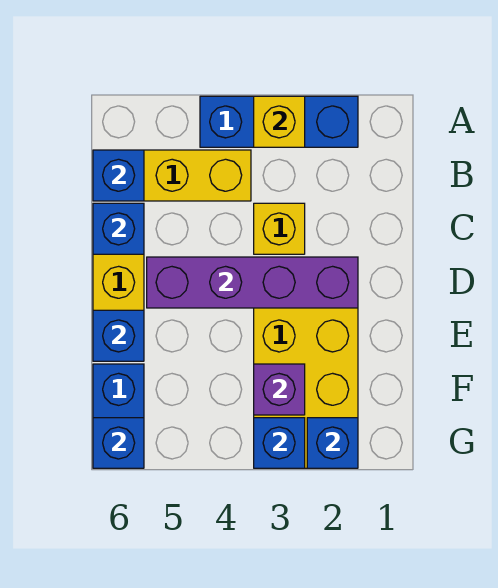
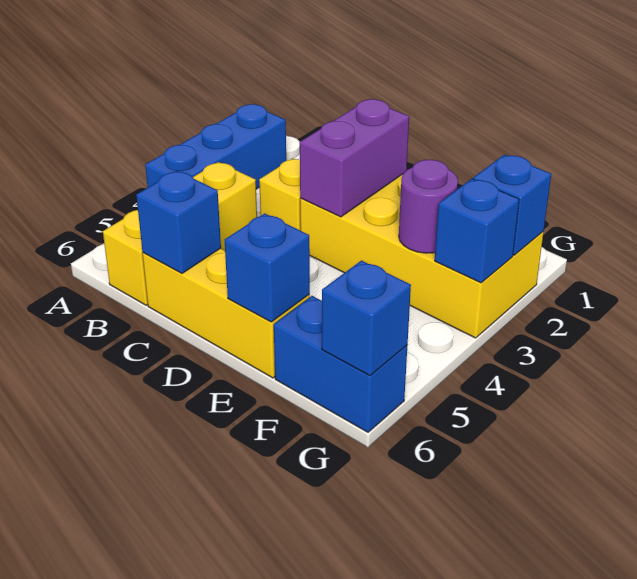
yellow 1x1 brick [254,96,305,147] -> none
blue 1x1 brick [93,150,144,201] -> none
purple 1x4 brick [147,257,358,308] -> purple 1x2 brick [300,99,409,217]
purple 1x1 brick [254,364,305,415] -> purple 1x1 round brick [399,160,458,253]

